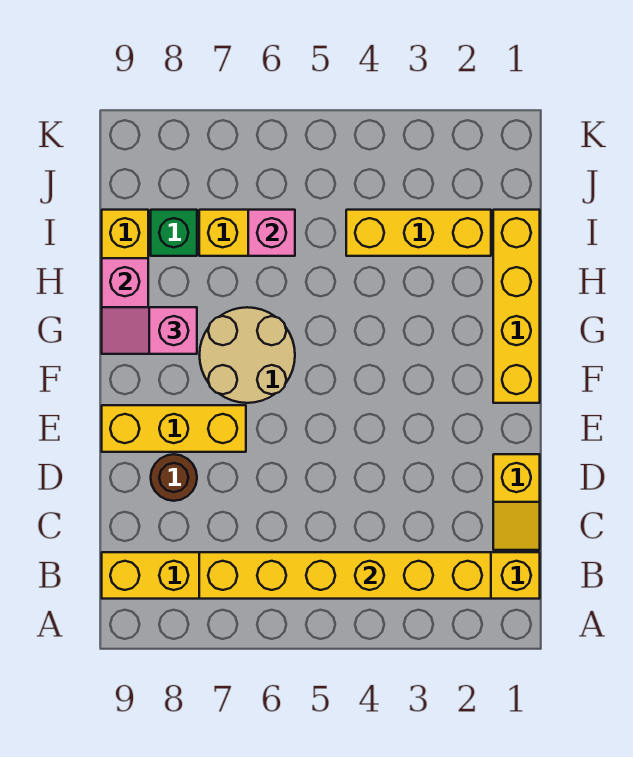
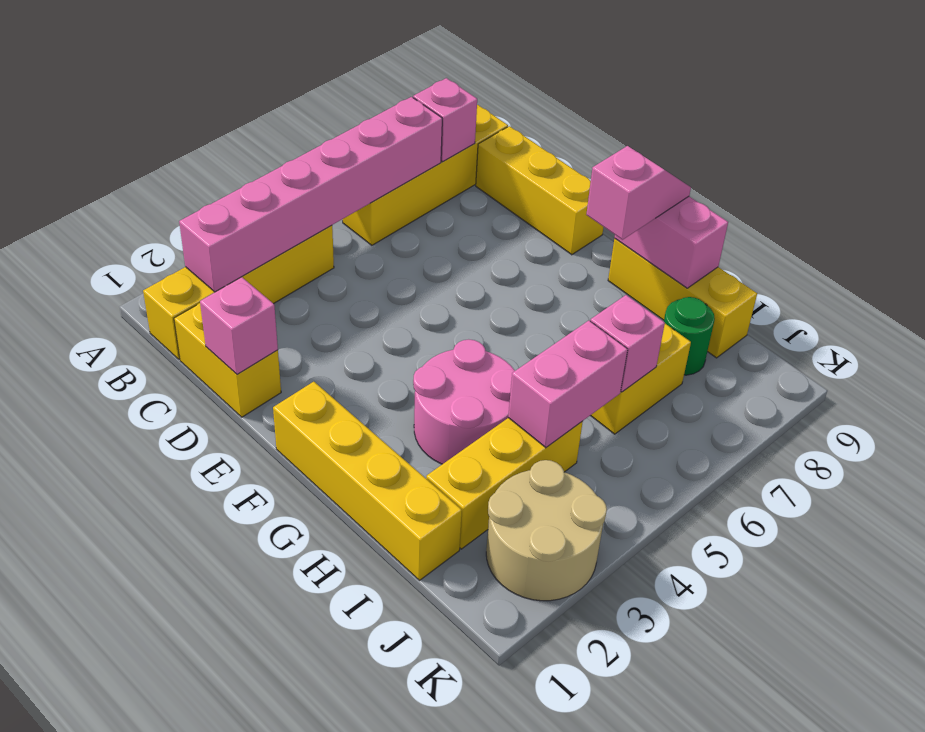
yellow 1x6 brick [199,552,491,599] -> pink 1x6 brick [179,97,442,292]
none -> pink 1x1 brick [413,78,477,162]
yellow 1x2 slope [493,454,540,550] -> yellow 1x2 brick [174,303,281,417]
none -> pink 1x1 brick [200,277,278,374]
brown 1x1 round brick [151,454,197,501] -> none
yellow 1x3 brick [102,405,246,452] -> yellow 1x3 brick turned to [476,126,603,255]
tan 2x2 round brick [200,307,295,403] -> tan 2x2 round brick moved to [486,460,607,601]
none -> pink 2x2 round brick [413,339,515,464]
none -> pink 1x2 brick [508,321,628,448]
green 1x1 brick [151,210,197,256] -> green 1x1 round brick [664,297,715,375]

